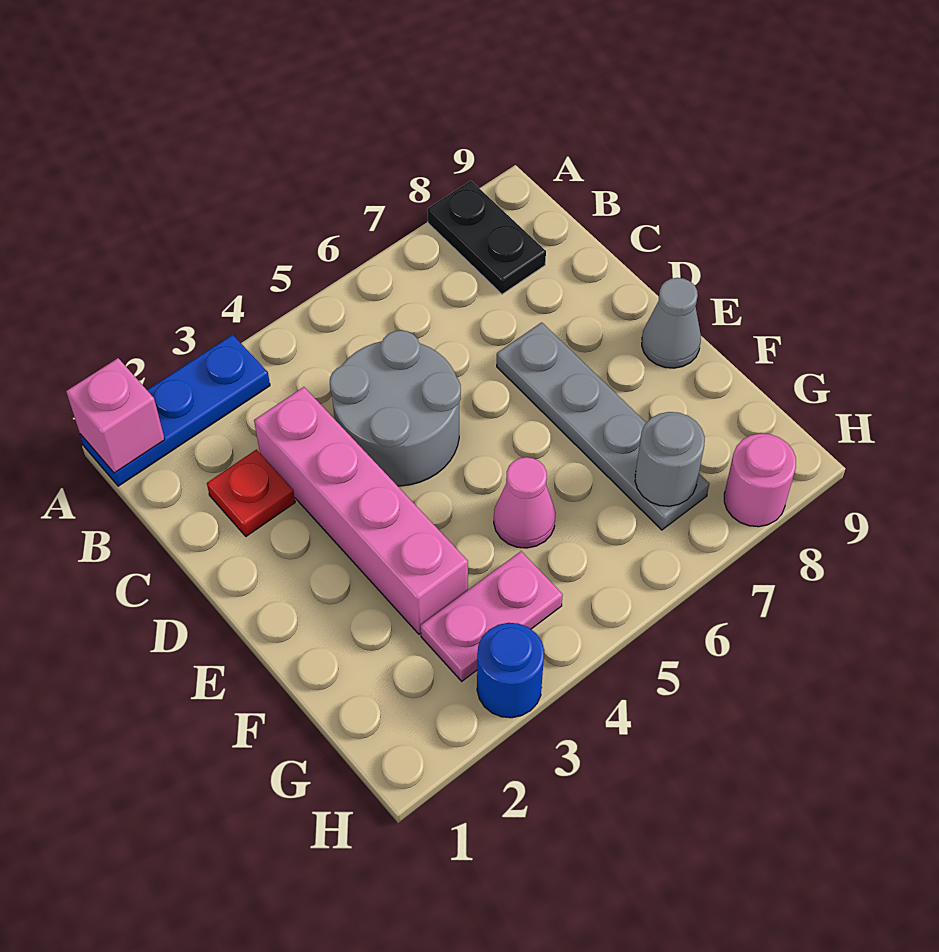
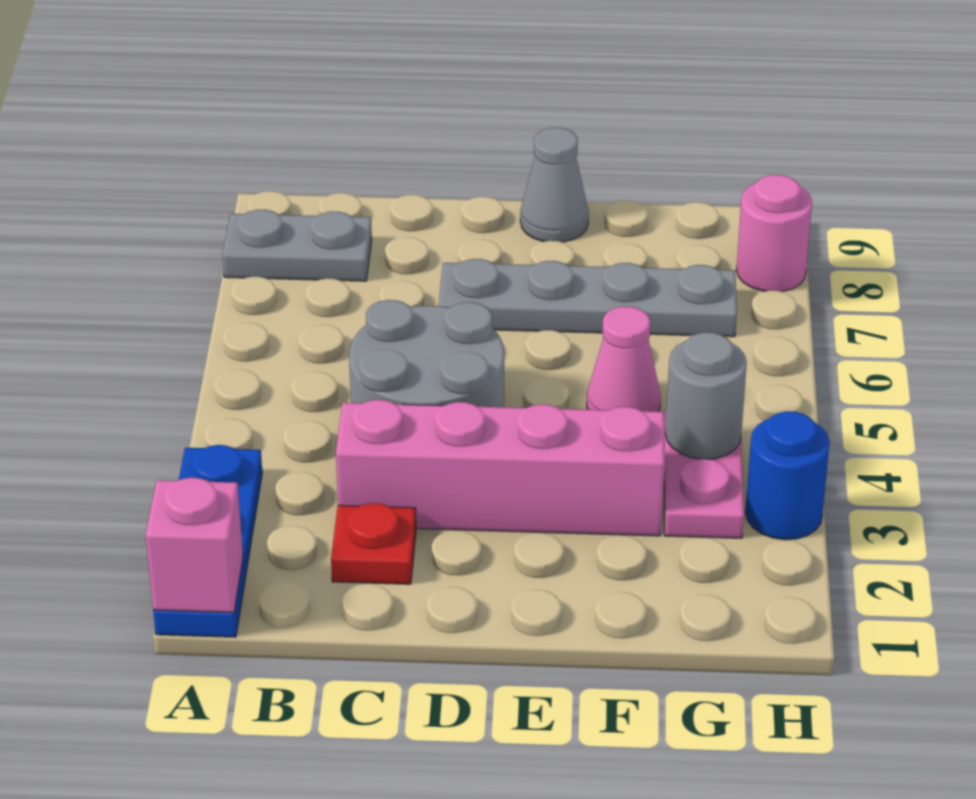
black 1x2 plate [428,181,546,294] -> grey 1x2 plate [222,210,372,281]
grey 1x1 round brick [635,412,705,506] -> grey 1x1 round brick moved to [665,332,747,459]

